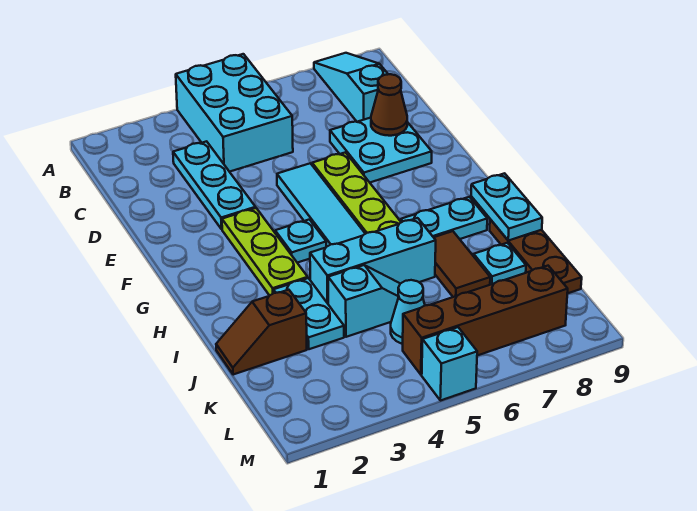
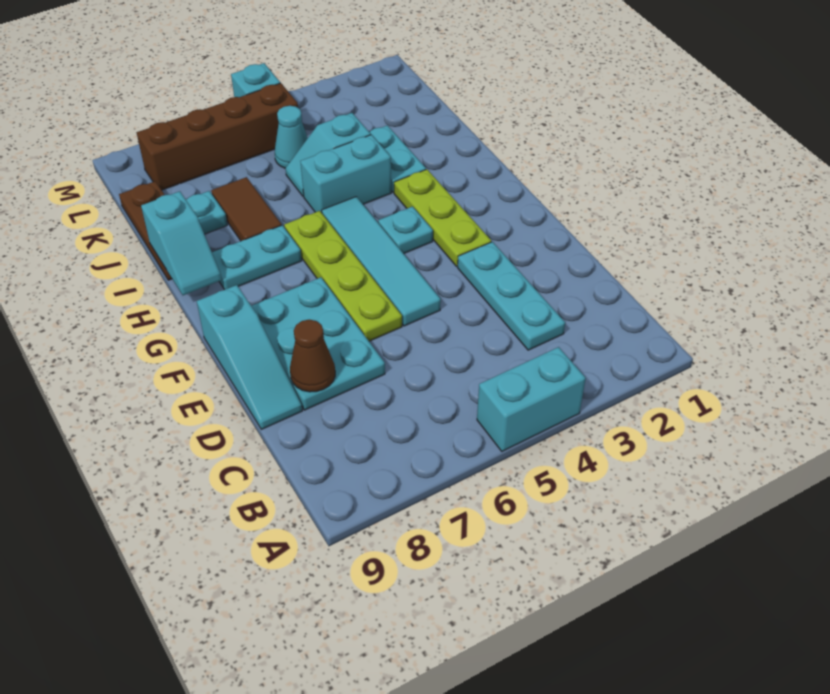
cyan 2x3 brick [176,54,293,172] -> cyan 1x2 brick [477,347,586,451]
cyan 1x3 slope [314,53,388,122] -> cyan 1x3 slope moved to [197,285,302,429]
cyan 2x2 plate [330,118,432,182] -> cyan 2x3 plate [252,277,385,410]
cyan 1x2 plate [471,173,542,240] -> cyan 1x2 slope [141,191,222,295]
cyan 1x3 brick [310,218,436,303] -> cyan 1x2 brick [300,135,391,213]
brown 1x2 slope [216,290,307,375] -> none

